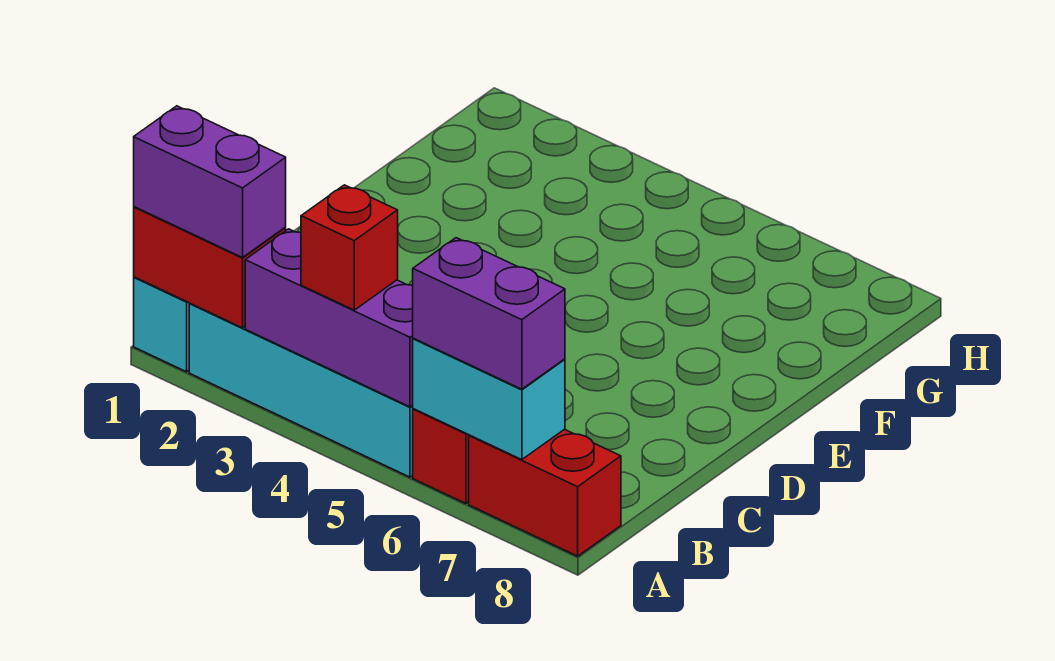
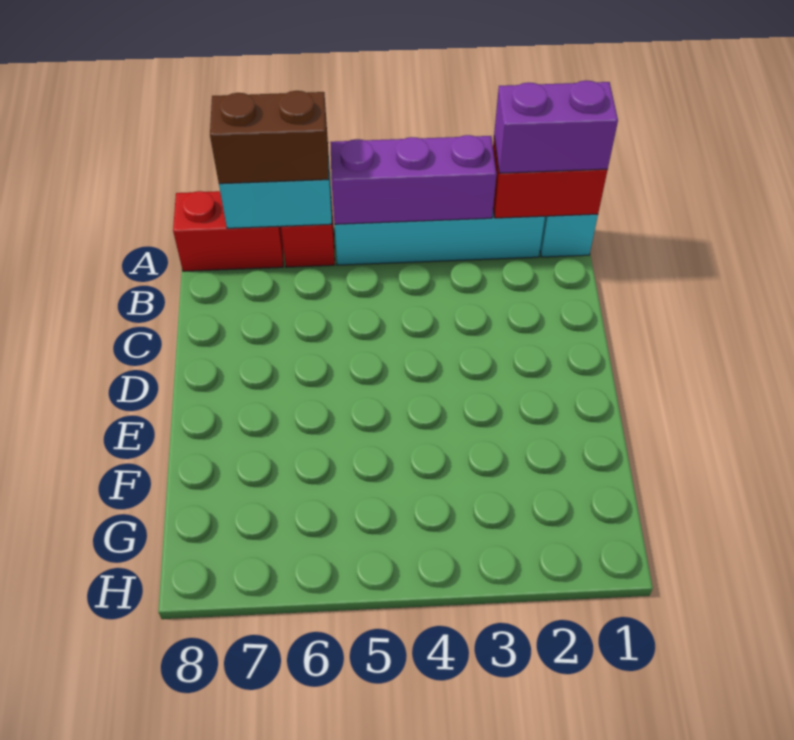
red 1x1 brick [301,185,398,310] -> none
purple 1x2 brick [413,238,565,389] -> brown 1x2 brick [210,91,329,184]

